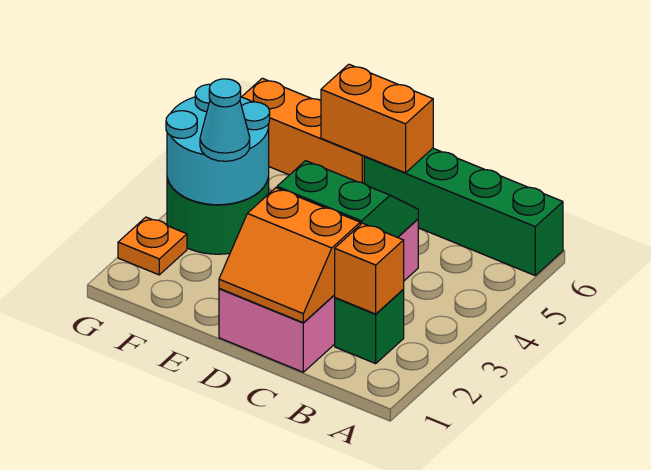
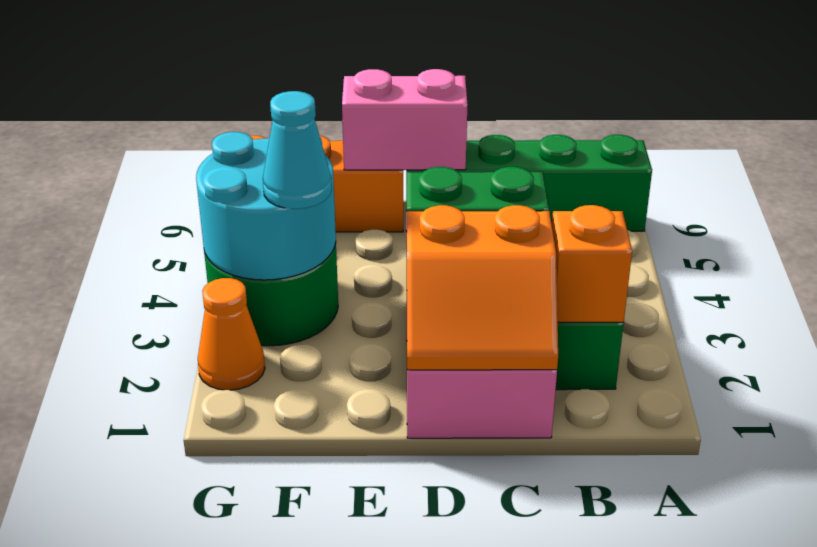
orange 1x2 brick [321,64,433,173] -> pink 1x2 brick [342,69,468,170]
orange 1x1 plate [118,217,187,275] -> orange 1x1 cone [198,278,265,390]

